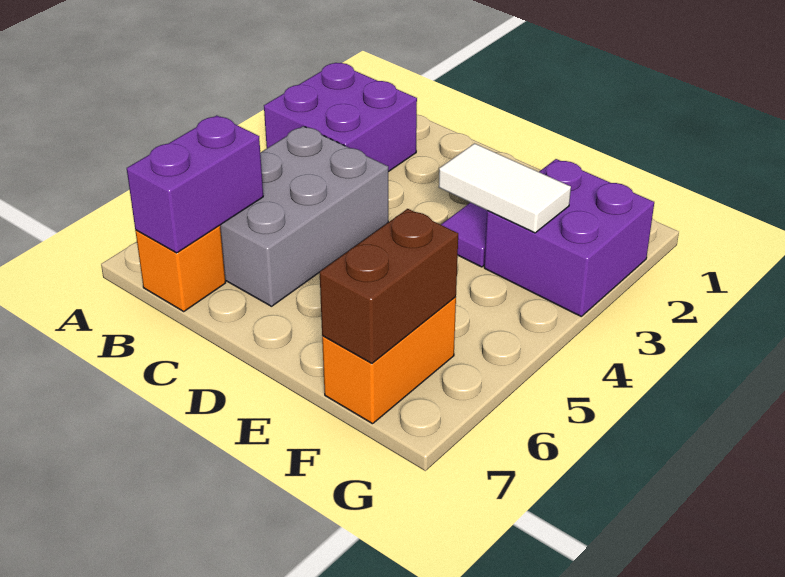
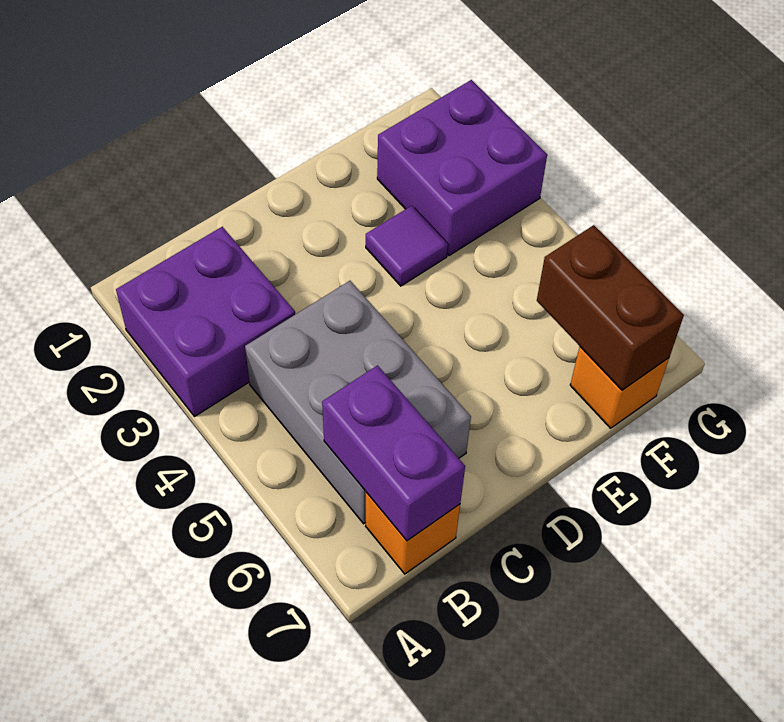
white 1x2 tile [439,144,571,233] -> none
orange 1x2 brick [322,297,456,424] -> orange 1x1 brick [570,347,669,428]

